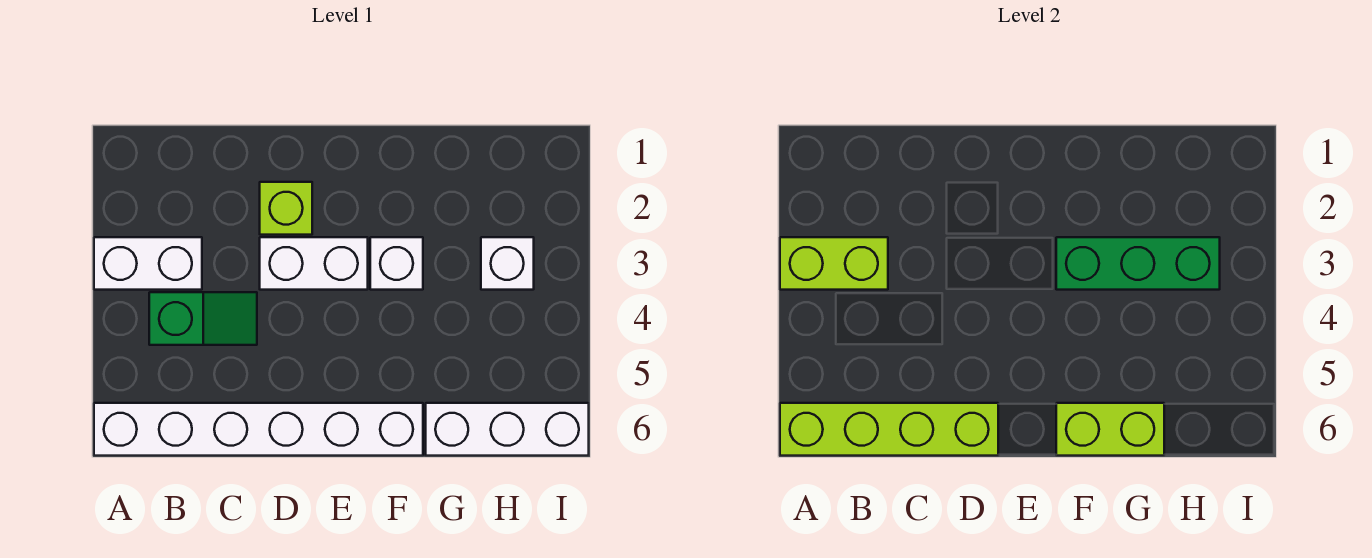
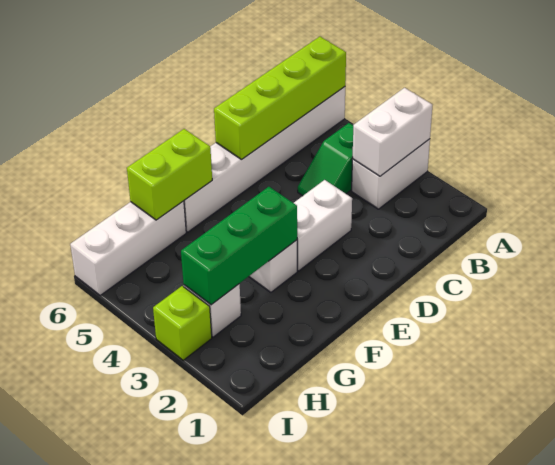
lime 1x2 brick [780,237,888,290] -> white 1x2 brick [353,88,432,176]
lime 1x1 brick [260,182,312,235] -> lime 1x1 brick moved to [153,286,212,360]

